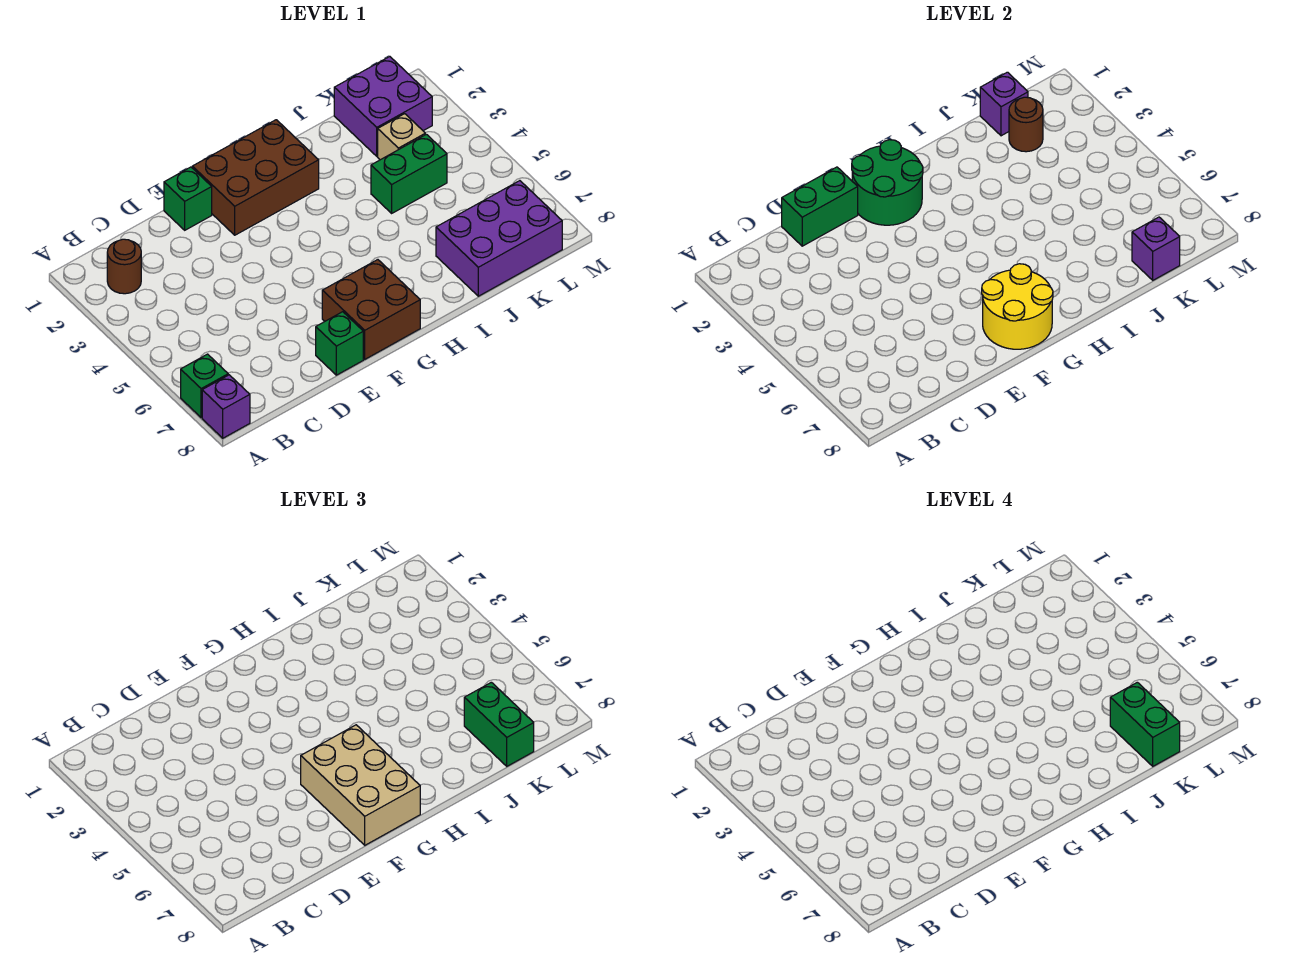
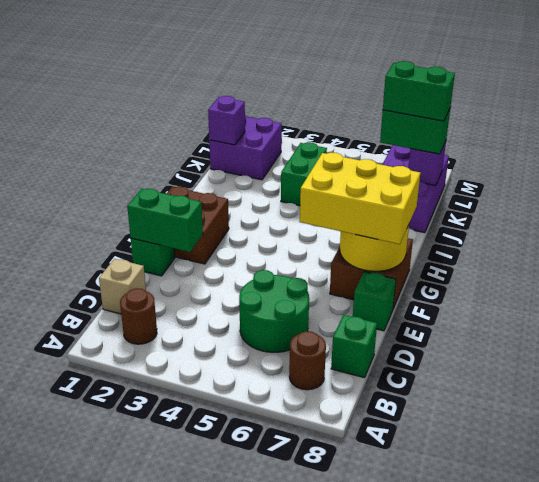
green 1x1 brick [181,354,228,418] -> green 1x1 brick moved to [331,315,377,378]
purple 1x1 brick [202,375,250,438] -> none
green 1x2 brick [782,167,858,246] -> green 1x2 brick turned to [127,189,203,252]
brown 2x3 brick [192,120,319,235] -> brown 2x2 brick [167,187,229,264]
green 2x2 round brick [852,140,923,225] -> green 2x2 round brick moved to [239,270,309,352]
tan 2x3 brick [301,725,420,845] -> yellow 2x3 brick [300,153,420,244]
brown 1x1 round brick [1009,97,1043,152] -> brown 1x1 round brick moved to [289,331,326,390]
tan 1x1 brick [378,114,425,160] -> tan 1x1 brick moved to [99,259,146,314]

